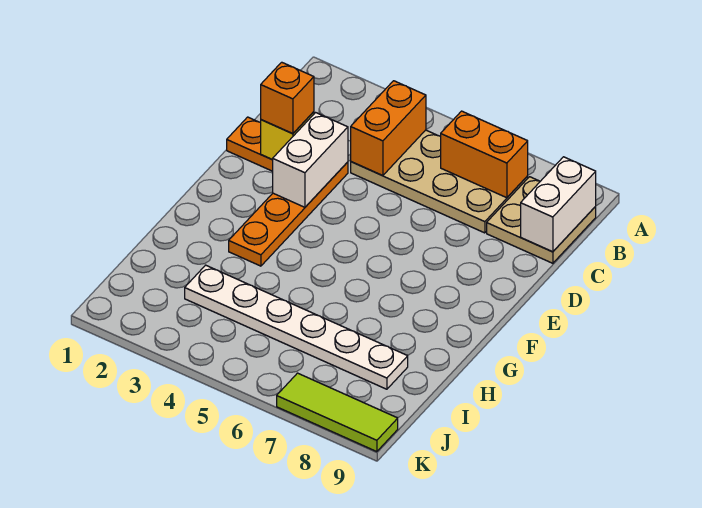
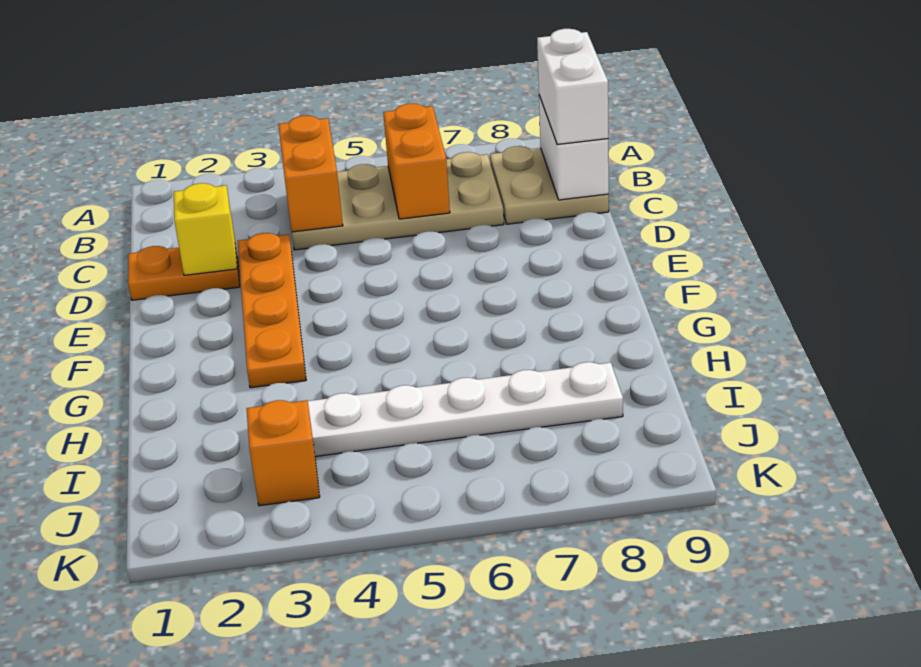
orange 1x2 brick [441,111,528,198] -> orange 1x2 brick turned to [383,104,450,219]
orange 1x1 brick [261,62,314,134] -> orange 1x1 brick moved to [247,400,320,506]
white 1x2 brick [273,113,348,207] -> white 1x2 brick moved to [537,29,608,144]
lime 1x3 tile [277,373,398,452] -> none

